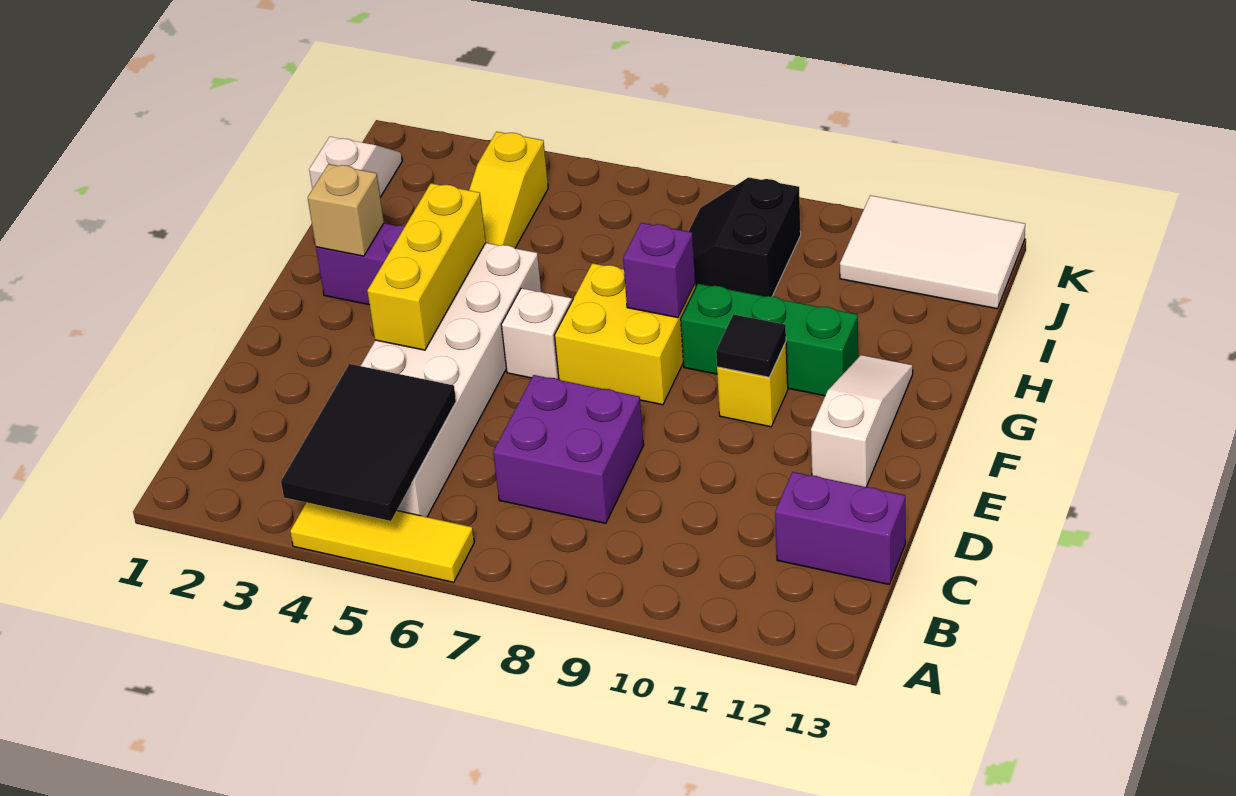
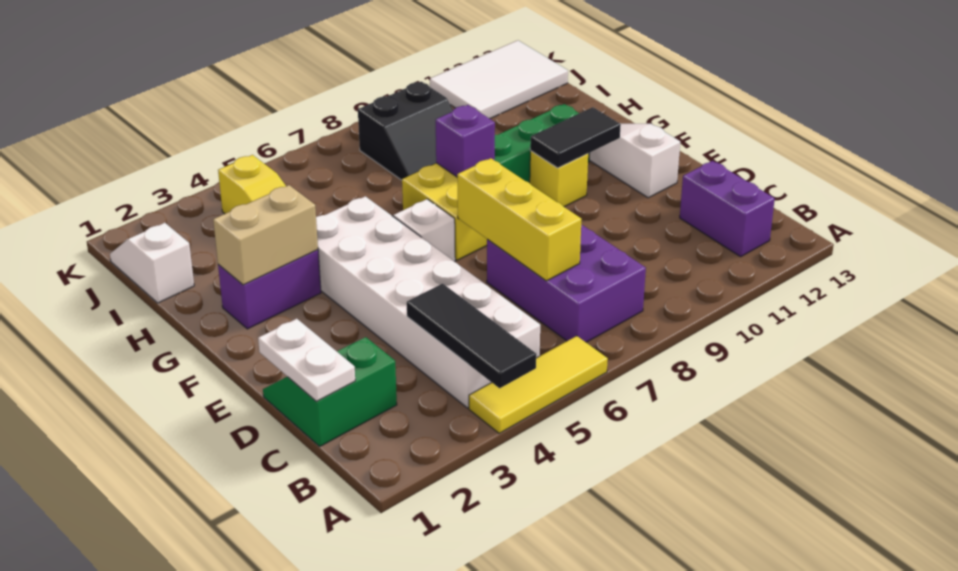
black 2x3 tile [281,364,456,521] -> black 1x3 tile [407,284,536,388]
none -> green 2x2 slope [263,337,397,446]
none -> white 1x2 plate [258,319,355,401]
purple 2x2 brick [493,375,644,523] -> purple 2x3 brick [487,224,646,342]
purple 1x2 brick [775,472,905,584] -> purple 1x2 brick turned to [680,161,775,257]
yellow 1x3 brick [367,183,486,350] -> yellow 1x3 brick moved to [457,158,581,281]
black 1x1 tile [716,314,786,377] -> black 1x2 tile [530,107,621,168]
tan 1x1 brick [308,164,384,256] -> tan 1x2 brick [213,185,318,285]
black 2x2 slope [688,177,801,296] -> black 2x2 slope turned to [358,82,453,180]

